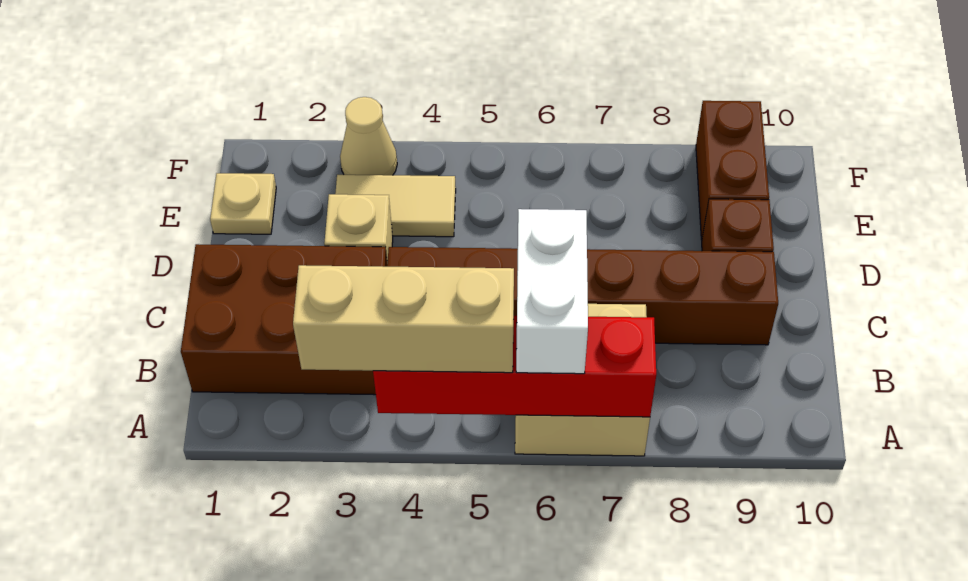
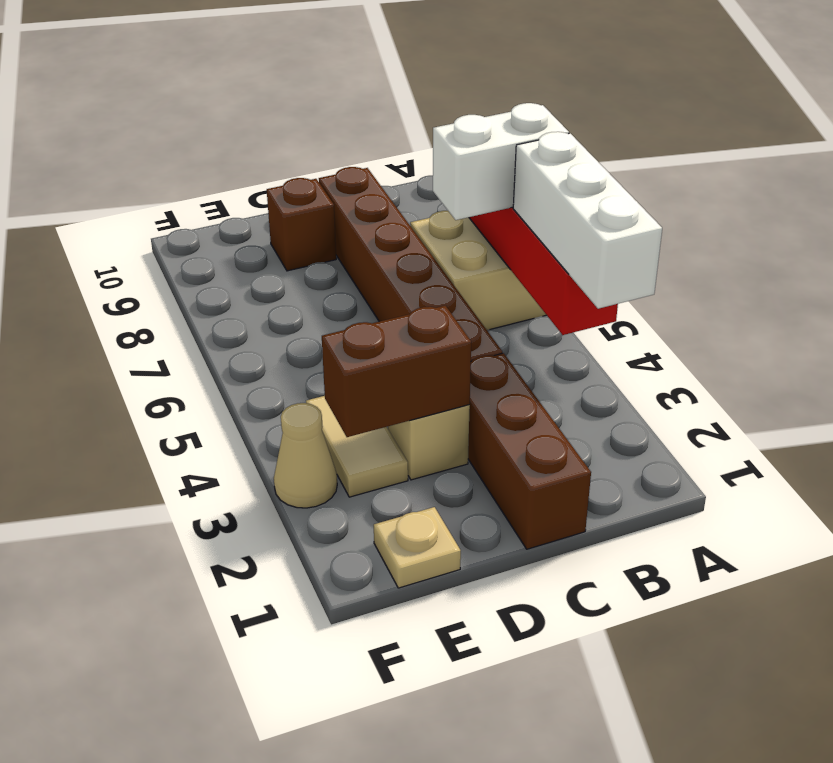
tan 1x3 brick [293,265,514,373] -> white 1x3 brick [513,132,662,309]
brown 2x3 brick [181,244,387,395] -> brown 1x3 brick [468,353,591,549]
brown 1x2 brick [696,101,769,240] -> brown 1x2 brick moved to [322,305,471,437]

